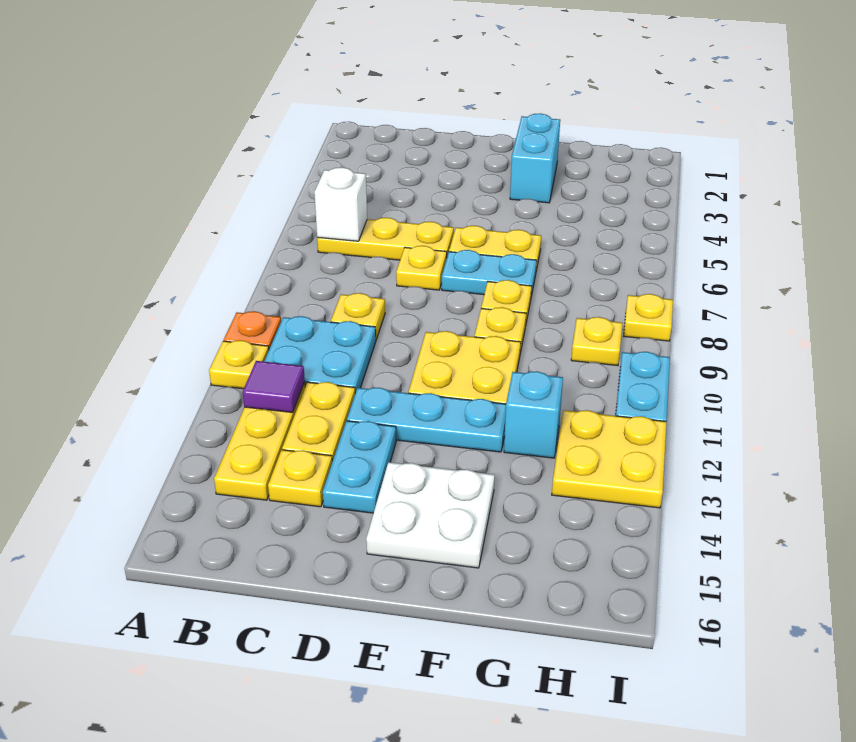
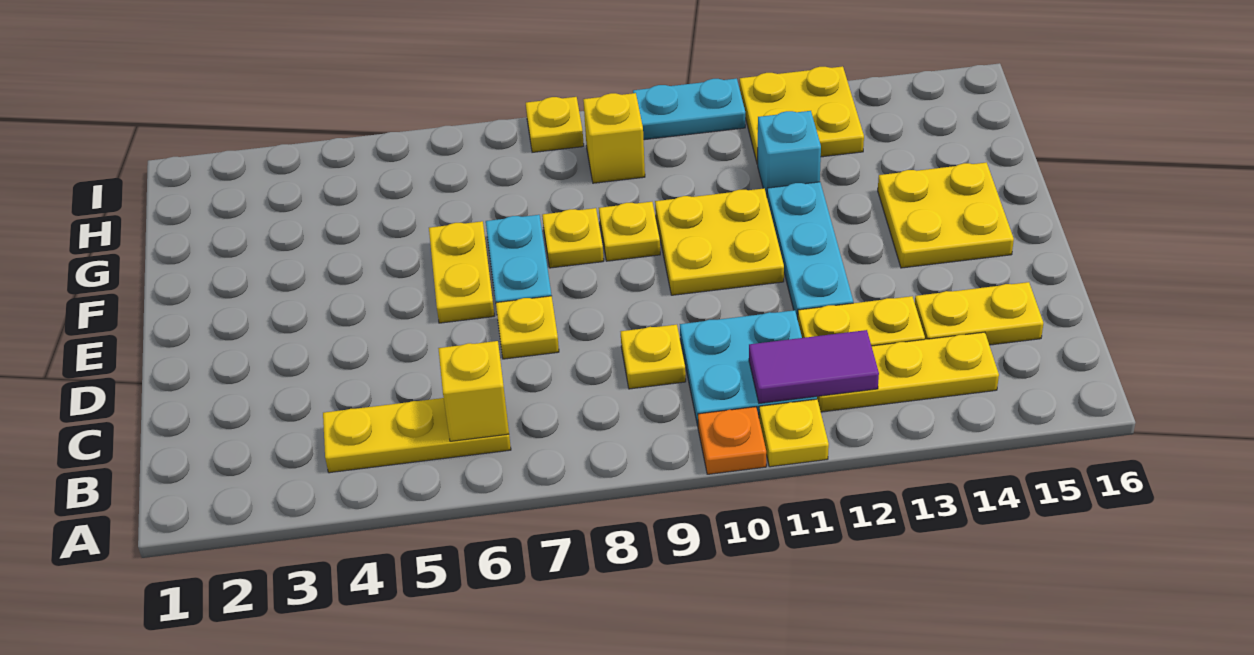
yellow 1x3 plate [317,218,454,260] -> yellow 1x3 plate turned to [323,398,511,473]
white 1x1 brick [314,167,367,241] -> yellow 1x1 brick [438,341,509,441]
purple 1x1 tile [243,361,305,413] -> purple 1x2 tile [749,330,879,403]
yellow 1x1 plate [268,450,332,507] -> yellow 1x2 plate [915,282,1043,345]
cyan 1x2 plate [323,421,396,513] -> none
white 2x2 plate [366,462,495,568] -> yellow 2x2 plate [878,162,1014,268]
cyan 1x2 brick [510,113,560,203] -> none
yellow 1x1 plate [571,317,623,366] -> yellow 1x1 brick [583,93,645,183]

